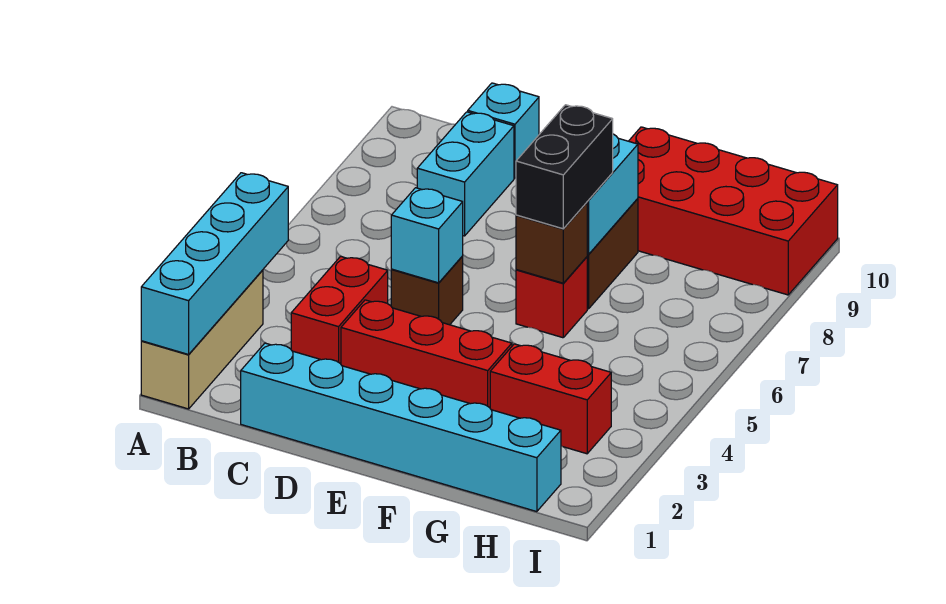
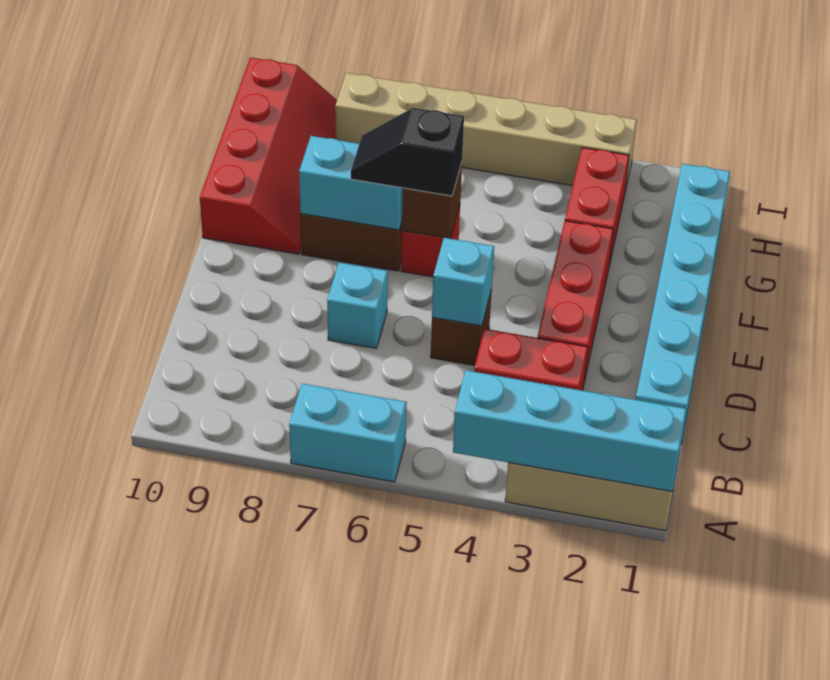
cyan 1x2 brick [417,112,514,236] -> cyan 1x2 brick moved to [289,384,407,482]
cyan 1x1 brick [468,83,539,178] -> cyan 1x1 brick moved to [327,263,388,348]
black 1x2 brick [516,105,613,229] -> black 1x2 slope [351,108,464,196]
red 2x4 brick [629,127,838,295] -> red 2x4 slope [200,57,337,254]
none -> tan 1x6 brick [335,73,637,191]

